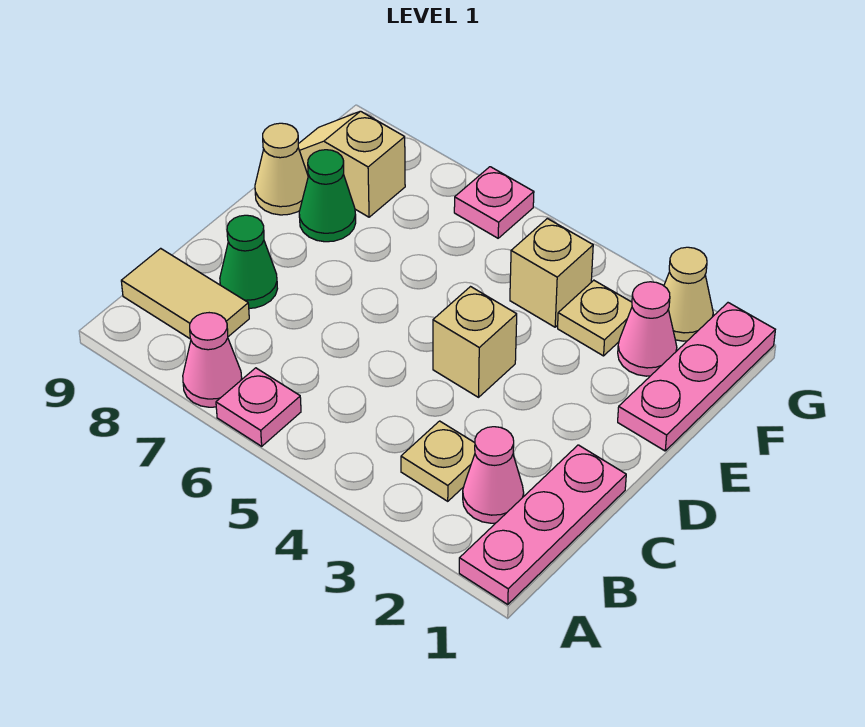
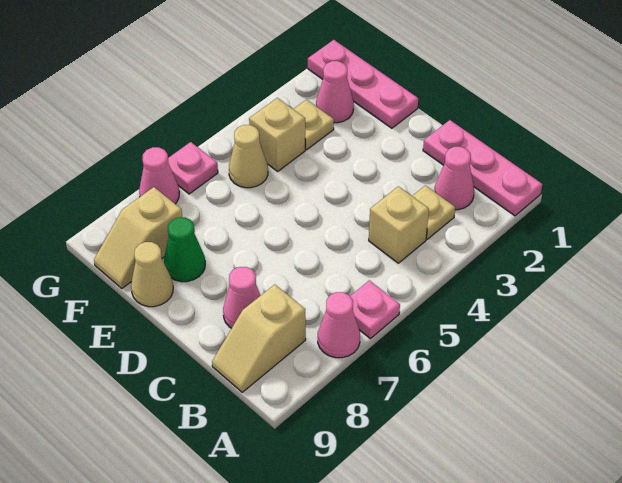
tan 1x2 tile [121,248,249,338] -> tan 1x2 slope [212,285,306,392]
green 1x1 cone [220,215,278,308] -> pink 1x1 cone [223,267,261,328]
tan 1x1 brick [433,287,517,397] -> tan 1x1 brick moved to [369,186,429,263]
tan 1x1 cone [664,247,713,341] -> tan 1x1 cone moved to [229,125,268,188]
none -> pink 1x1 cone [139,147,179,204]

